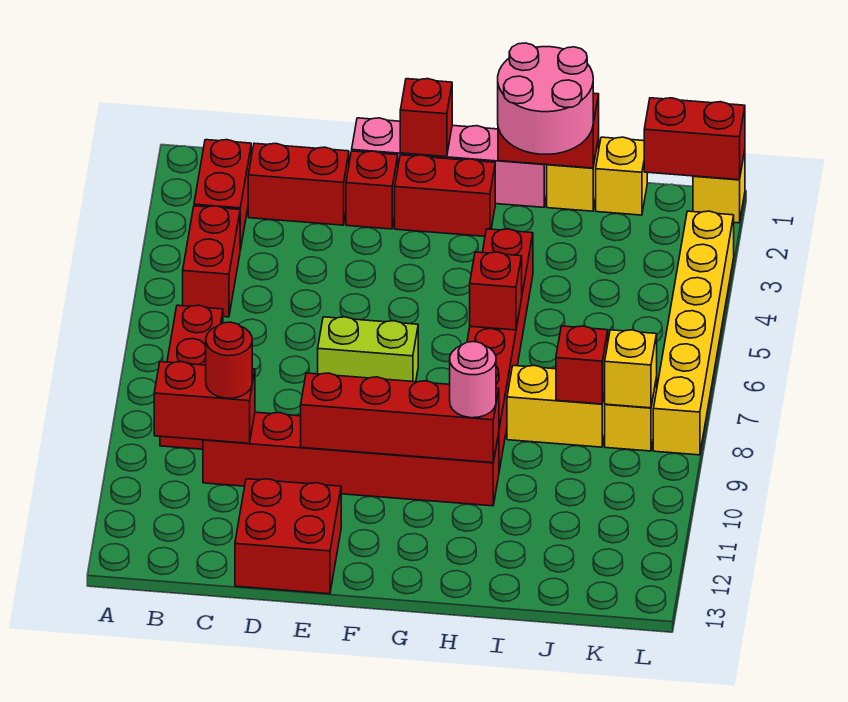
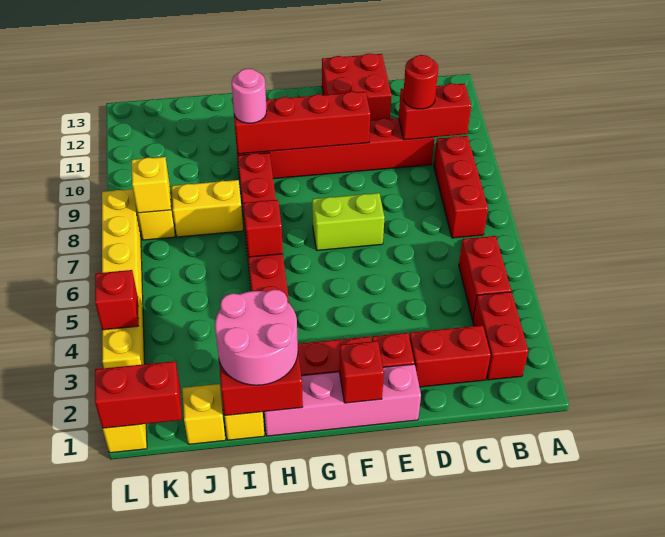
red 1x1 brick [556,326,608,404] -> red 1x1 brick moved to [95,270,139,330]

